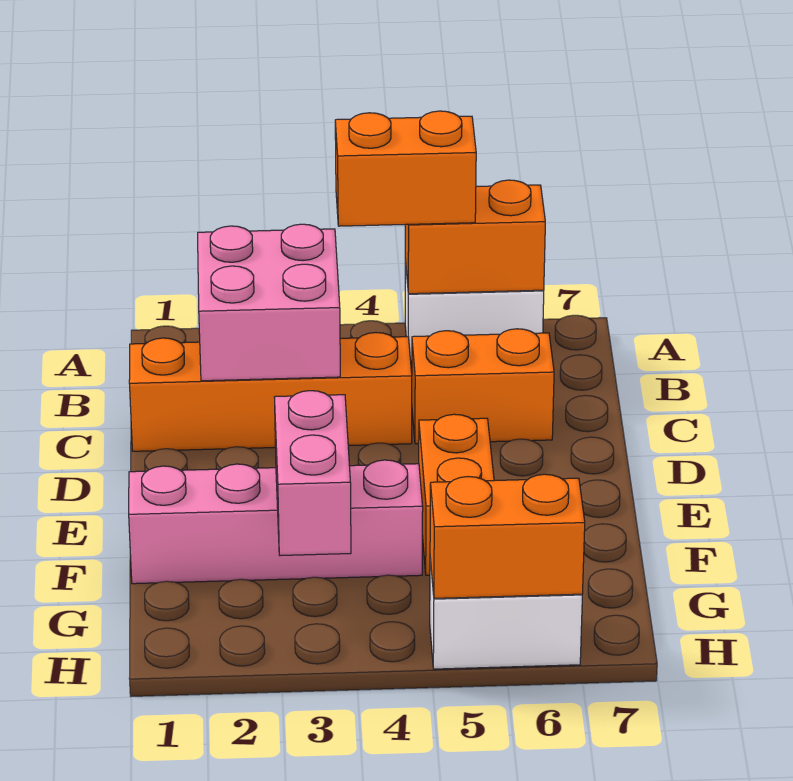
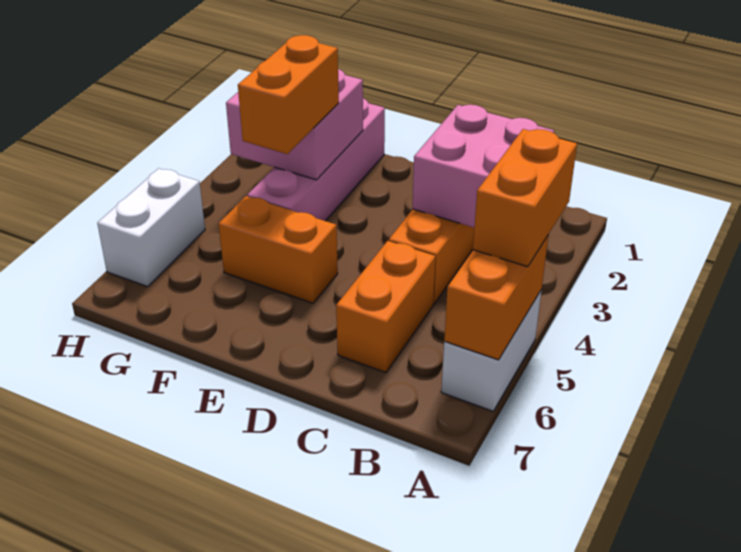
pink 1x2 brick [275,391,351,556] -> pink 2x2 brick [226,69,363,180]
orange 1x2 brick [430,474,585,598] -> orange 1x2 brick moved to [238,35,339,154]

